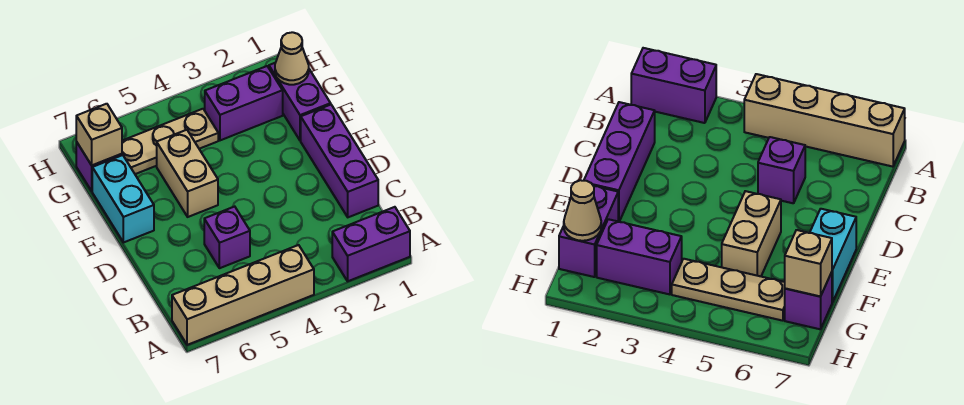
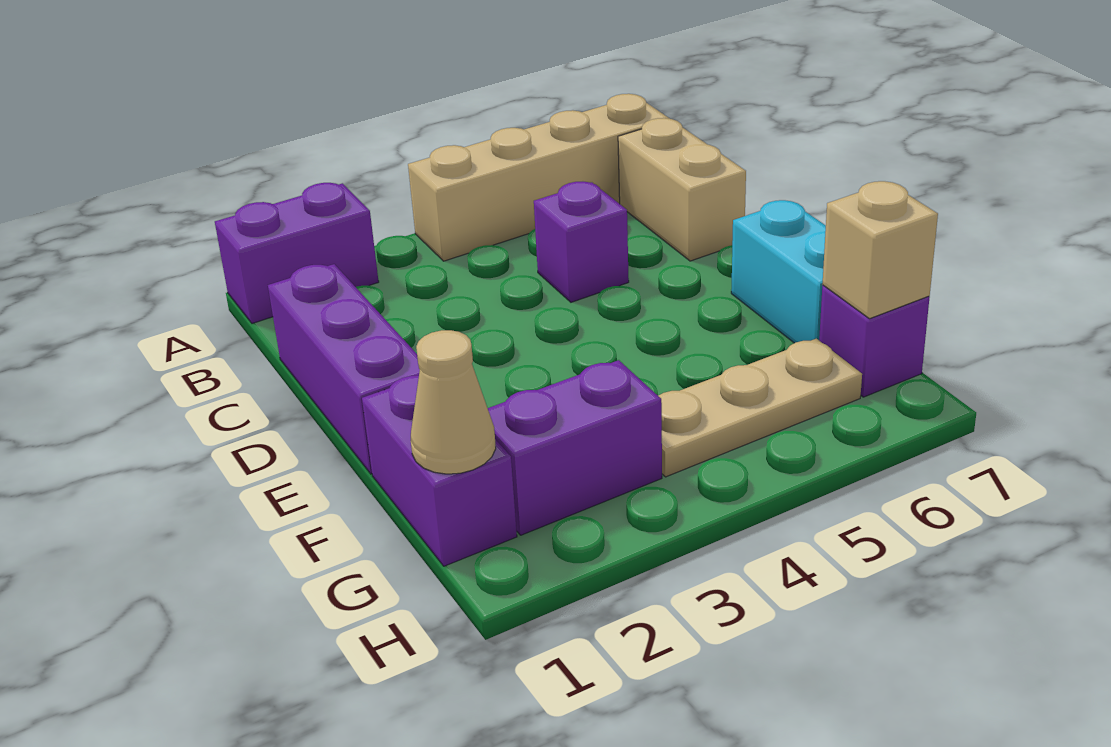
tan 1x2 brick [157,130,218,217] -> tan 1x2 brick moved to [618,118,746,261]

